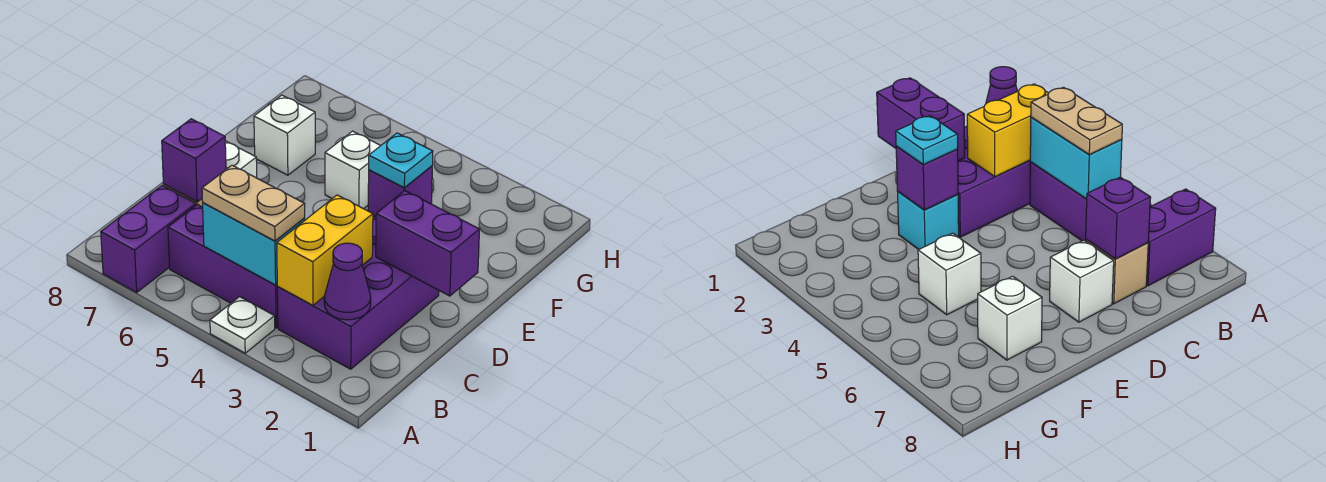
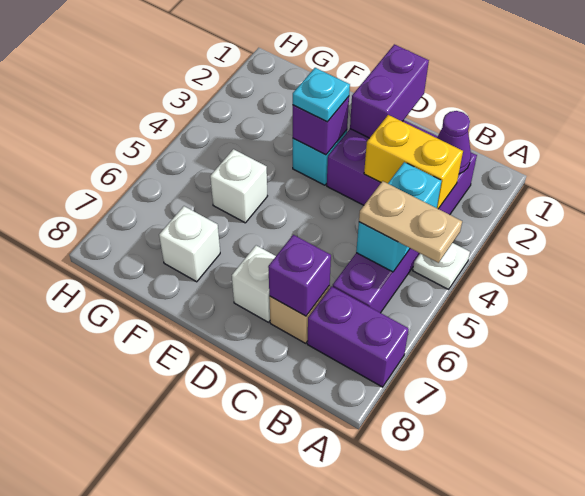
tan 1x2 plate [202,165,305,241] -> tan 1x2 plate turned to [359,181,462,263]

